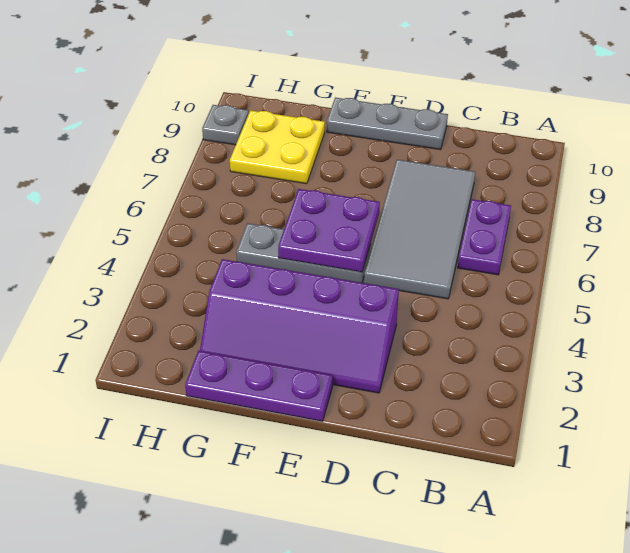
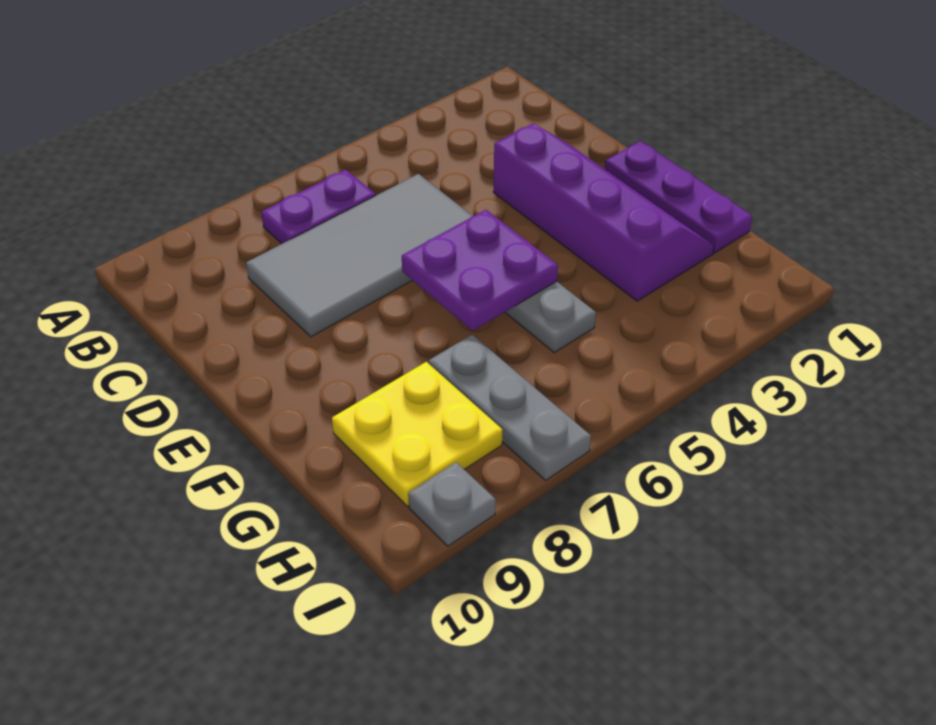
grey 1x3 plate [327,98,448,150] -> grey 1x3 plate moved to [429,335,591,480]

